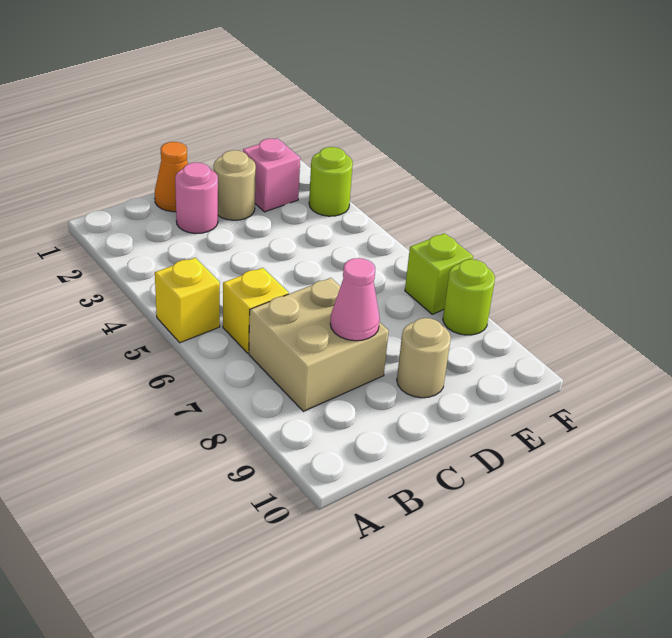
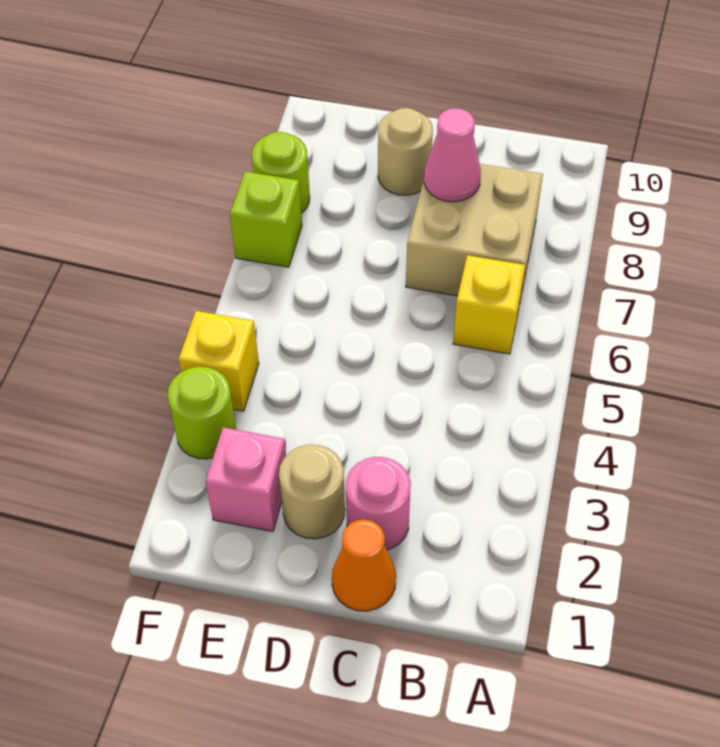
yellow 1x1 brick [155,258,220,343] -> yellow 1x1 brick moved to [179,311,259,411]

